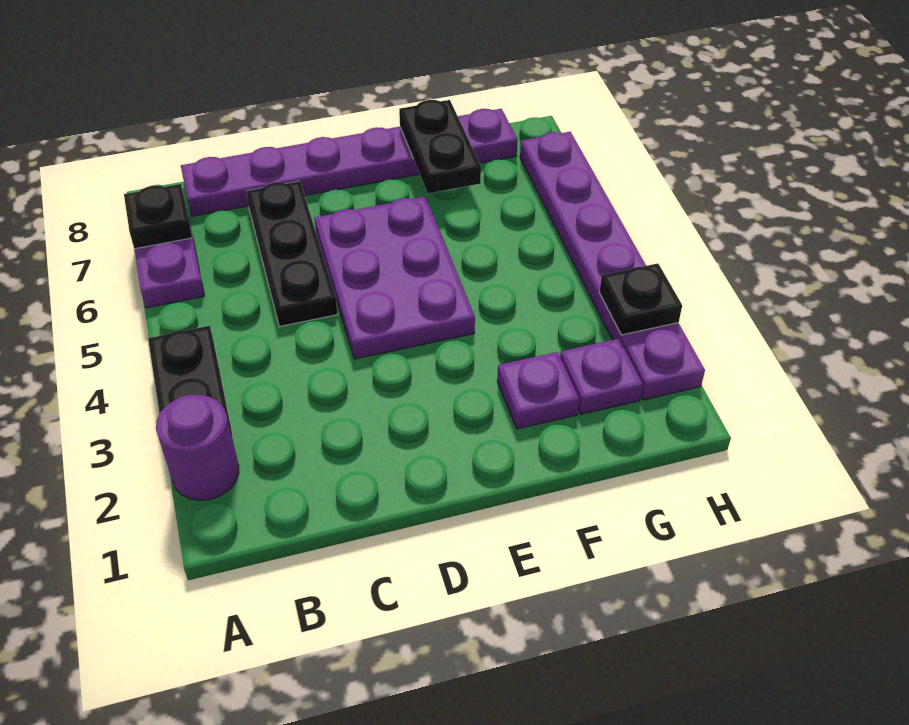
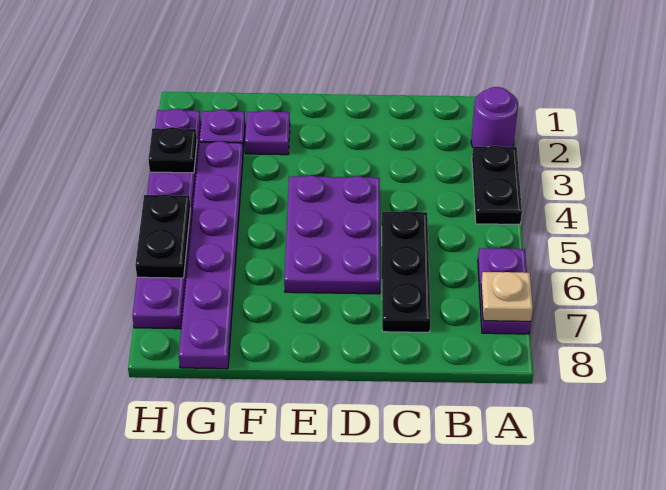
black 1x1 plate [124,184,192,249] -> tan 1x1 plate [481,272,533,321]
purple 1x6 plate [181,109,517,216] -> purple 1x6 plate turned to [179,141,243,369]
black 1x2 plate [399,100,481,193] -> black 1x2 plate moved to [135,194,190,278]

